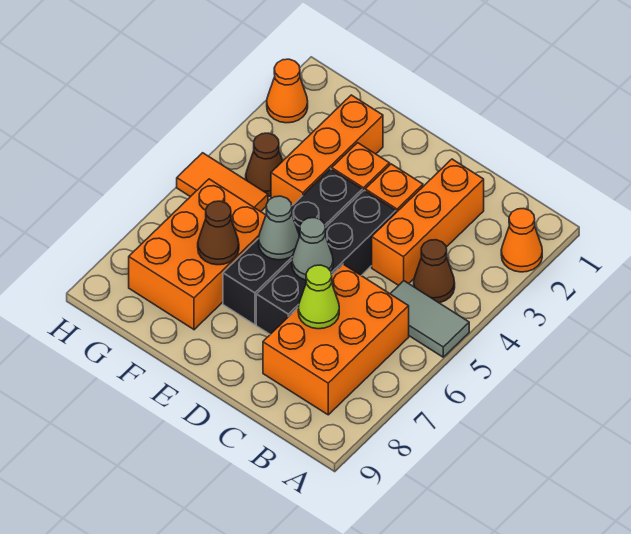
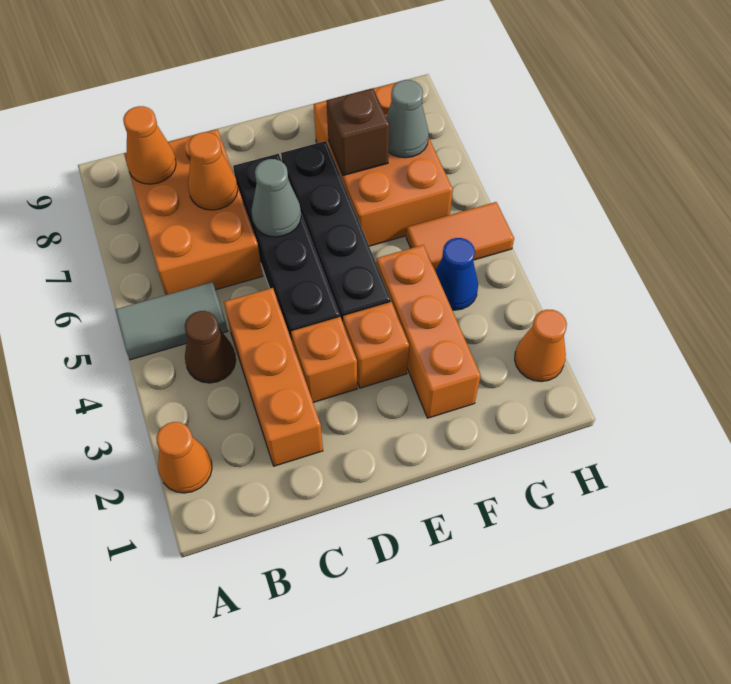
none -> orange 1x1 cone [123,106,176,184]
lime 1x1 cone [298,265,339,329] -> orange 1x1 cone [188,132,238,210]
grey 1x1 cone [259,196,299,260] -> grey 1x1 cone moved to [386,80,429,158]
brown 1x1 cone [198,201,239,265] -> brown 1x1 brick [326,88,389,176]
brown 1x1 cone [246,133,282,197] -> blue 1x1 cone [435,238,478,310]

